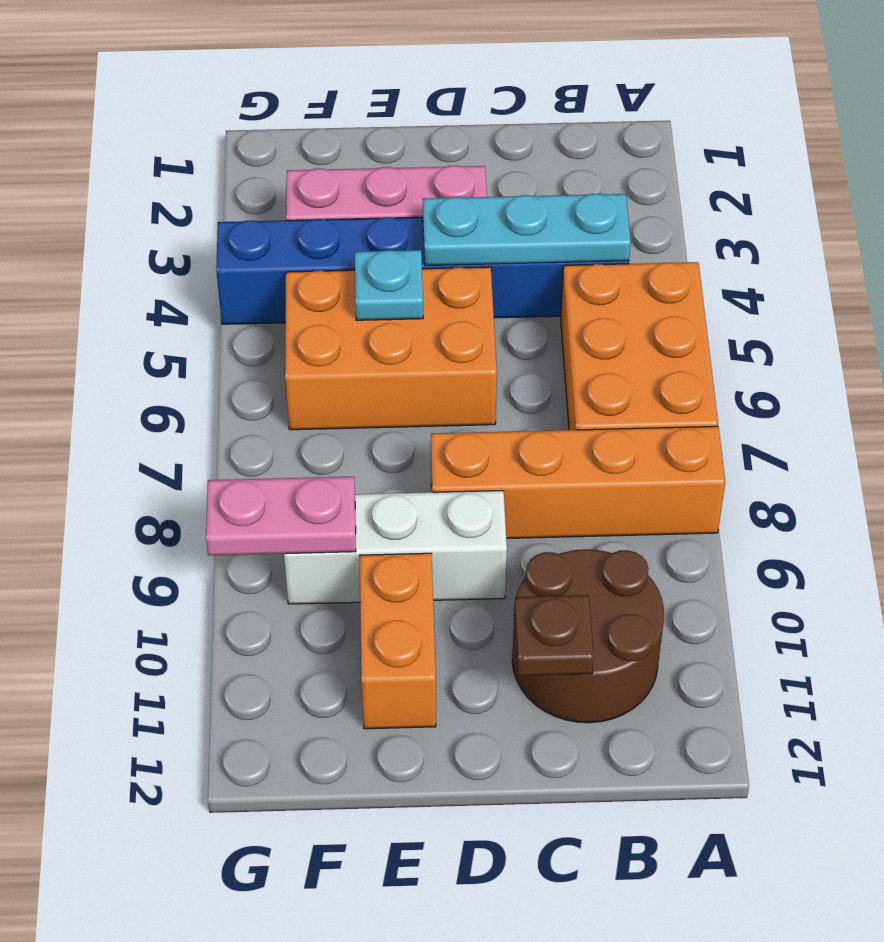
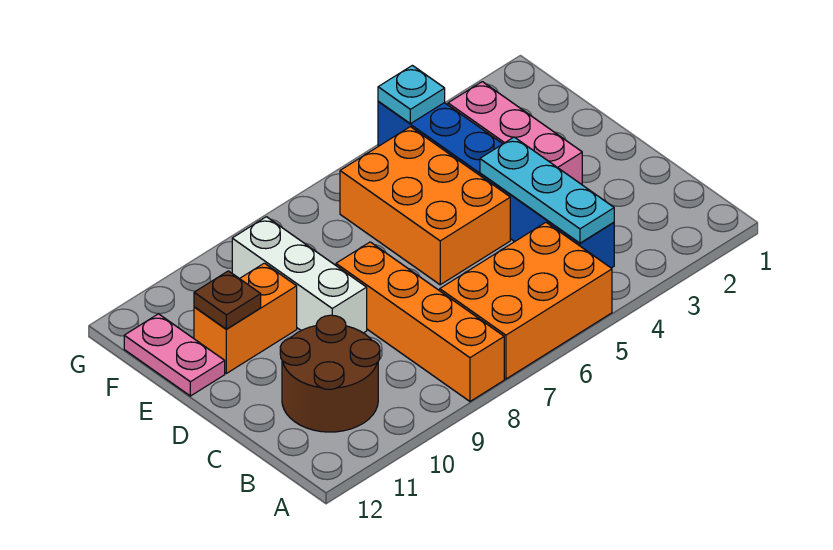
brown 1x1 plate [514,595,594,676] -> brown 1x1 plate moved to [194,271,261,329]
cyan 1x1 plate [355,250,423,320] -> cyan 1x1 plate moved to [378,65,445,124]
pink 1x2 plate [206,477,356,555] -> pink 1x2 plate moved to [124,314,225,396]

